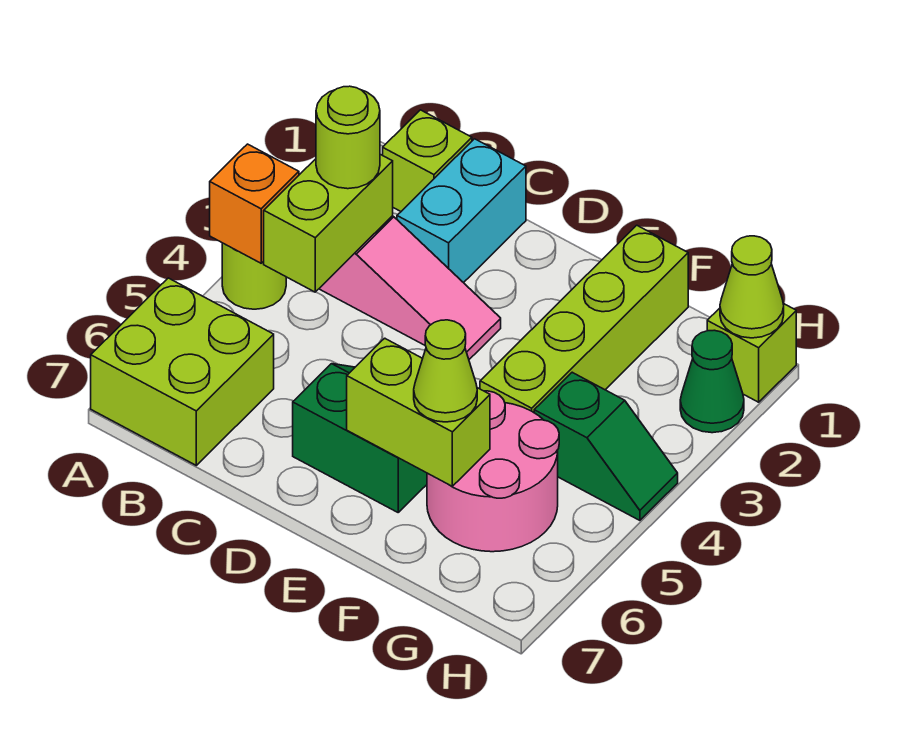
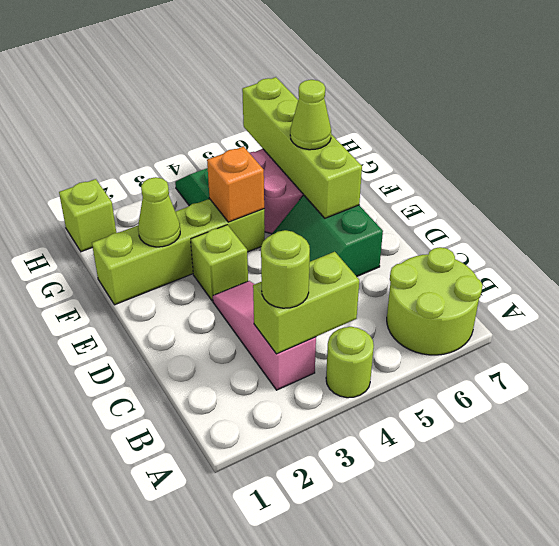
orange 1x1 brick [210,144,299,263] -> orange 1x1 brick moved to [207,147,264,222]
lime 2x2 brick [91,278,274,465] -> lime 2x2 round brick [387,247,483,355]
lime 1x1 brick [383,110,472,211] -> lime 1x1 brick moved to [191,225,248,301]
cyan 1x2 brick [397,139,526,283] -> none
lime 1x2 brick [347,338,490,486] -> lime 1x4 brick [242,77,362,218]
lime 1x1 cone [720,236,784,338] -> lime 1x1 cone moved to [138,177,180,247]
green 1x1 cone [680,330,744,433] -> none

